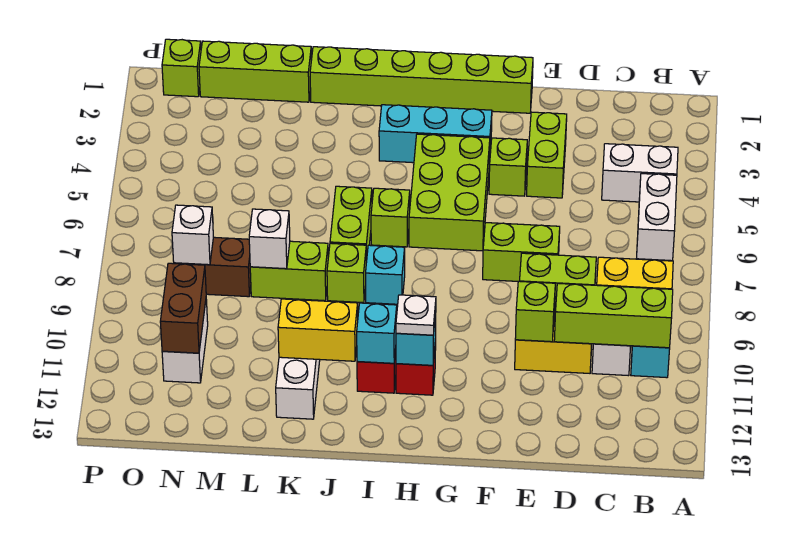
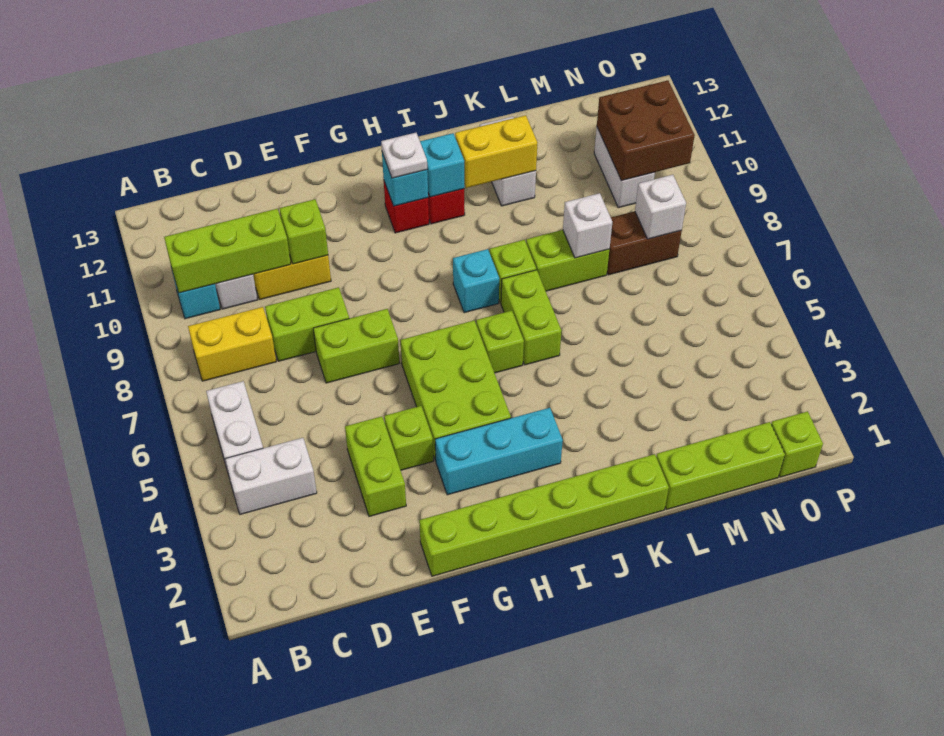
brown 1x2 brick [160,263,206,353] -> brown 2x2 brick [597,80,695,181]

